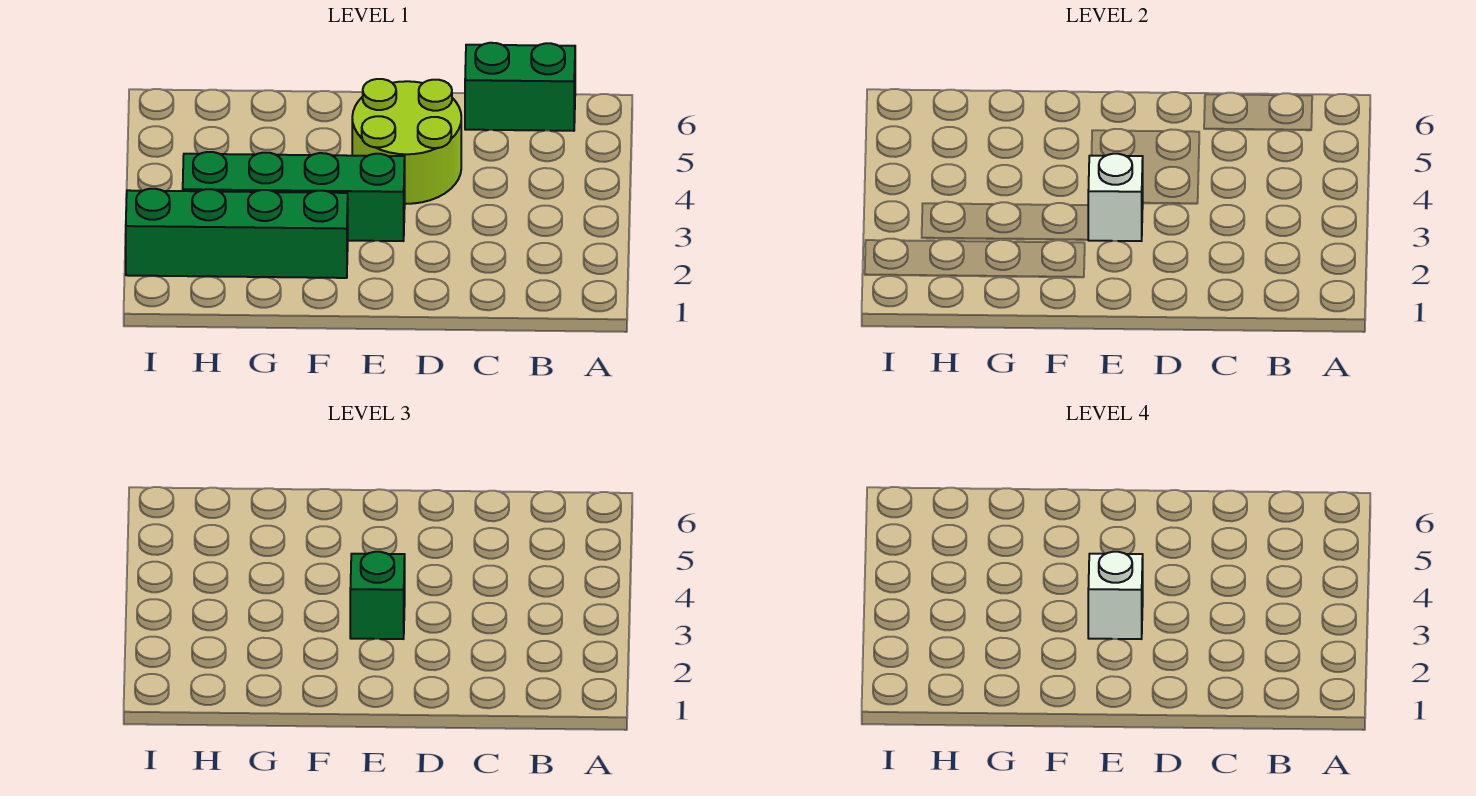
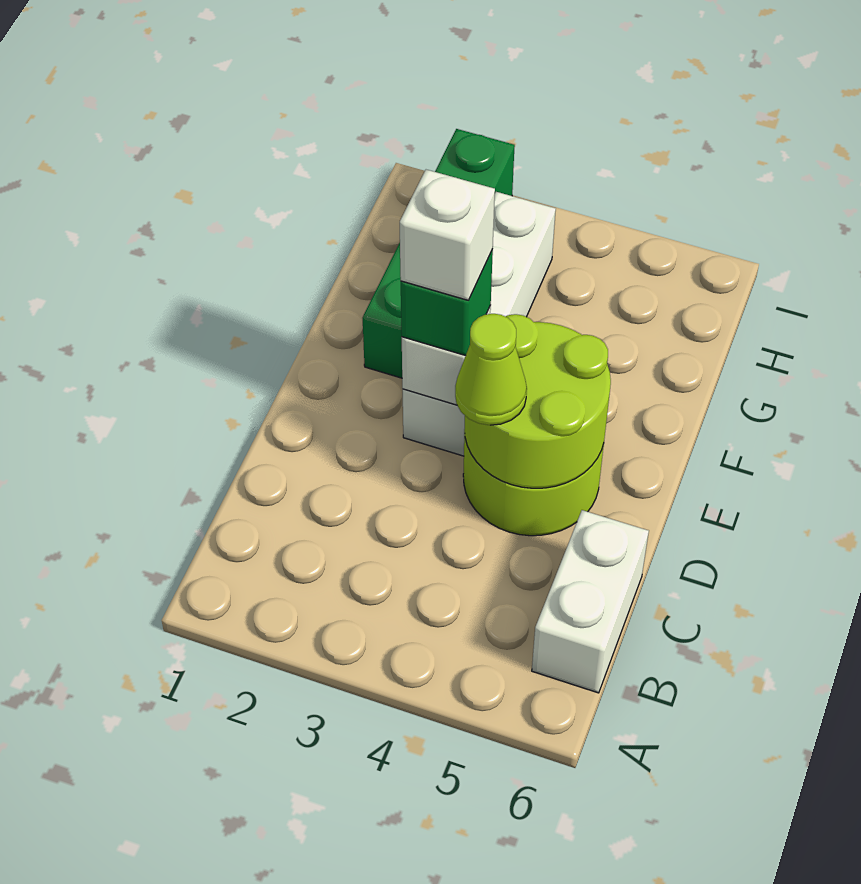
green 1x2 brick [465,43,575,131] -> white 1x2 brick [532,510,649,693]
none -> lime 2x2 round brick [465,314,611,488]
none -> lime 1x1 cone [455,314,527,425]
green 1x4 brick [183,152,405,241] -> white 1x4 brick [403,192,556,456]

